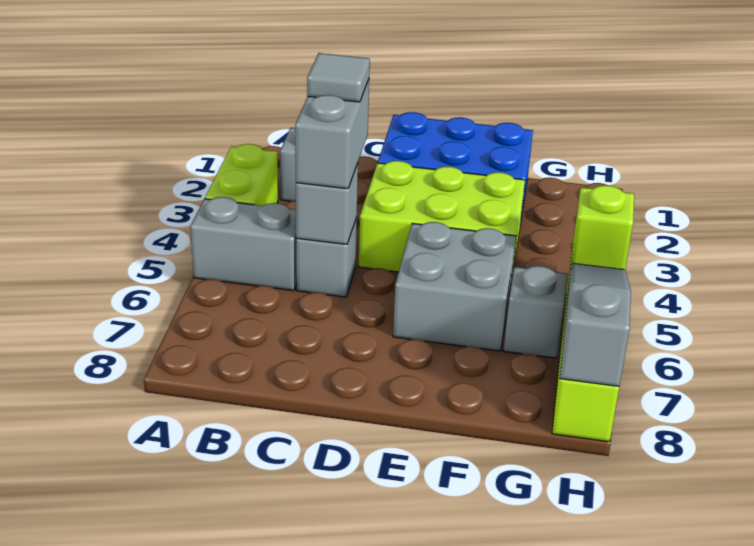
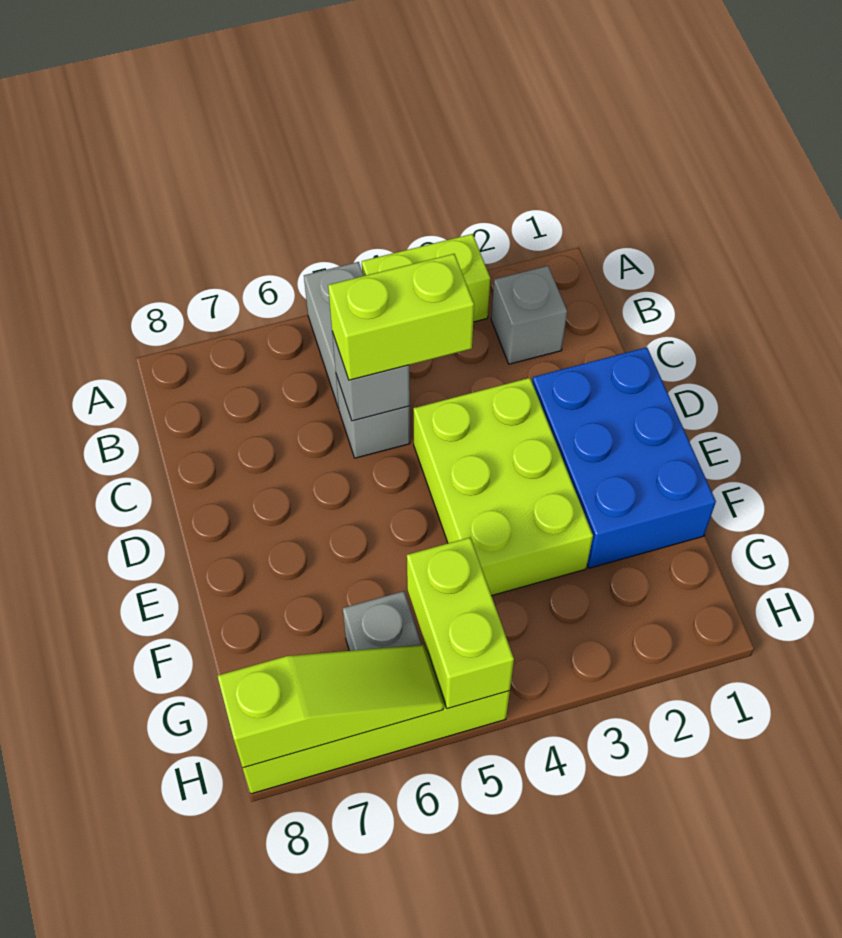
grey 1x2 brick [295,80,369,189] -> lime 1x2 brick [328,254,474,380]
grey 1x1 tile [307,53,370,102] -> none
grey 2x2 brick [393,222,516,351] -> none
lime 1x1 brick [571,185,634,270] -> lime 1x2 brick [407,538,514,709]
grey 1x3 slope [560,263,631,386] -> lime 1x3 slope [218,645,444,768]

